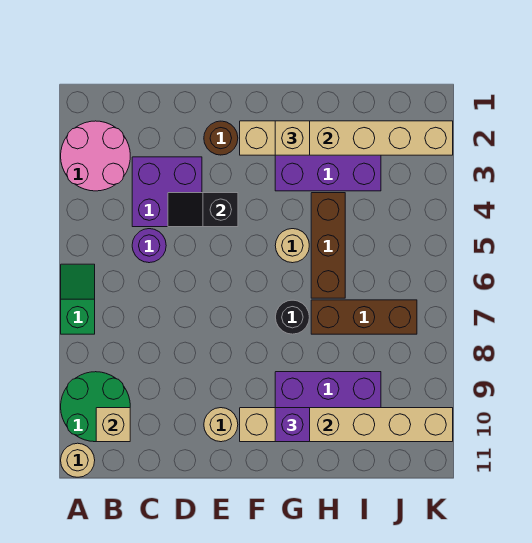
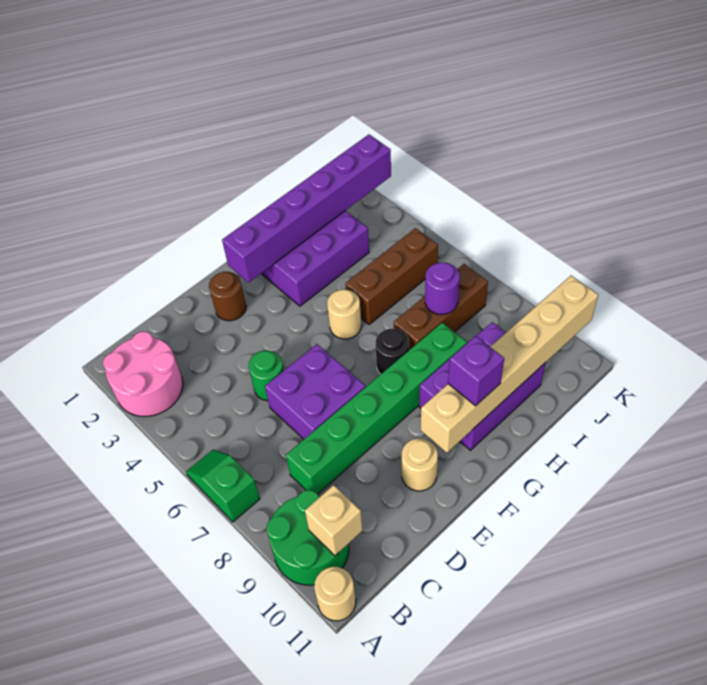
purple 2x2 brick [132,157,202,227] -> purple 2x2 brick moved to [265,344,365,439]
purple 1x1 round brick [132,229,166,263] -> purple 1x1 round brick moved to [425,263,460,314]
none -> green 1x6 brick [286,323,467,494]
black 1x2 slope [168,193,238,227] -> none
none -> green 1x1 round brick [249,350,284,401]
tan 1x6 brick [240,121,453,155] -> purple 1x6 brick [222,134,391,283]
tan 1x1 brick [275,121,310,155] -> none
brown 1x3 brick [311,193,345,298] -> brown 1x3 brick turned to [345,228,438,325]

